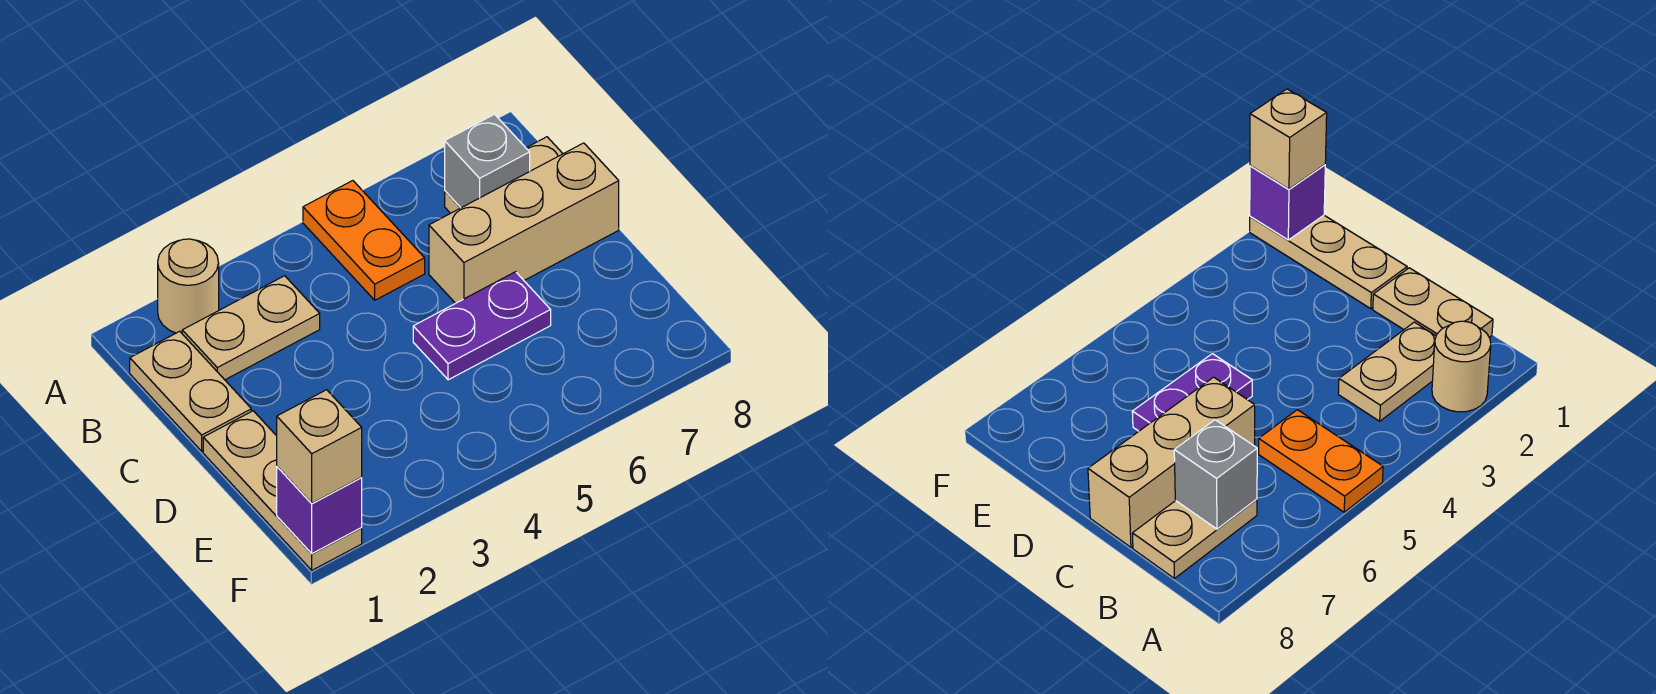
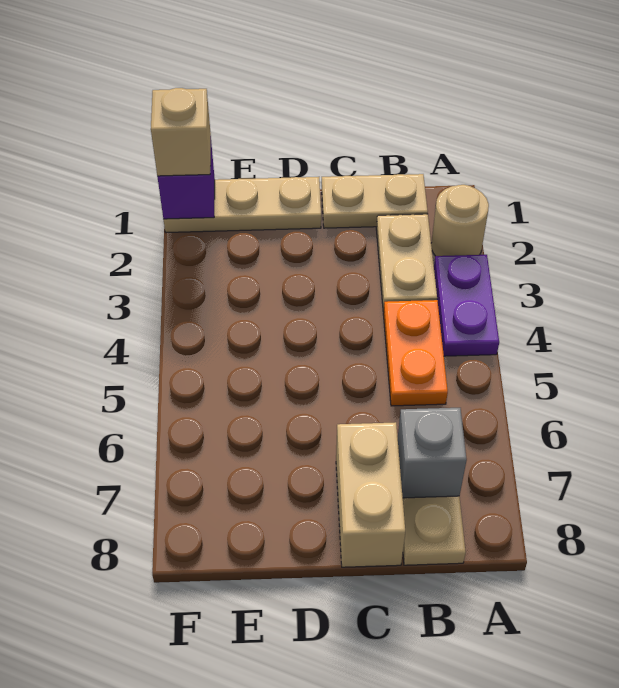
orange 1x2 plate [303,181,425,300] -> orange 1x2 plate turned to [383,300,448,406]
tan 1x3 brick [429,143,619,303] -> tan 1x2 brick [336,422,405,567]
purple 1x2 plate [413,272,551,380] -> purple 1x2 plate moved to [434,255,499,356]

